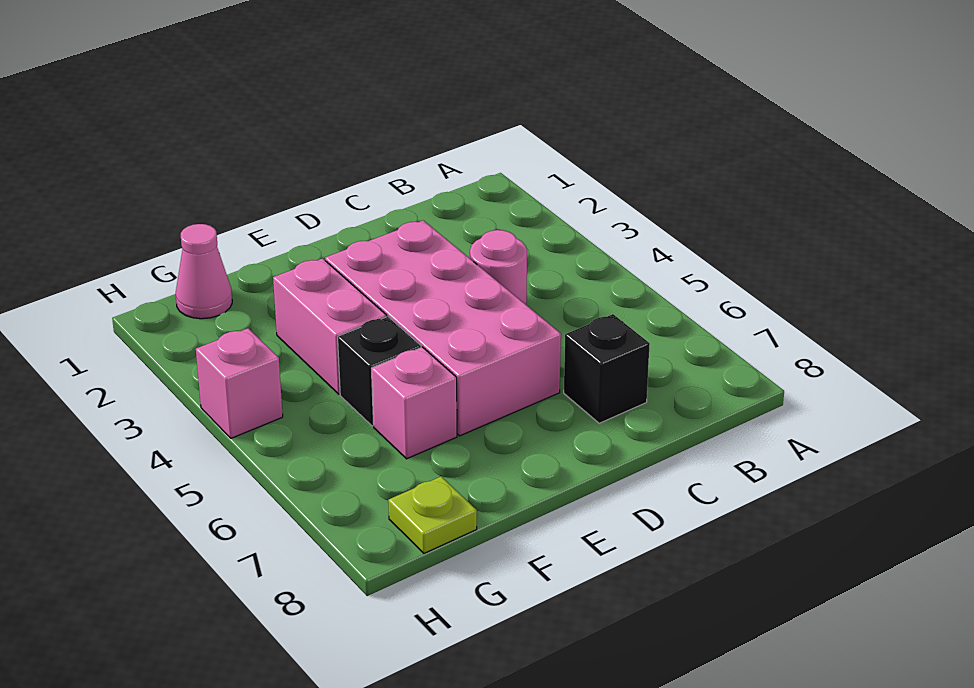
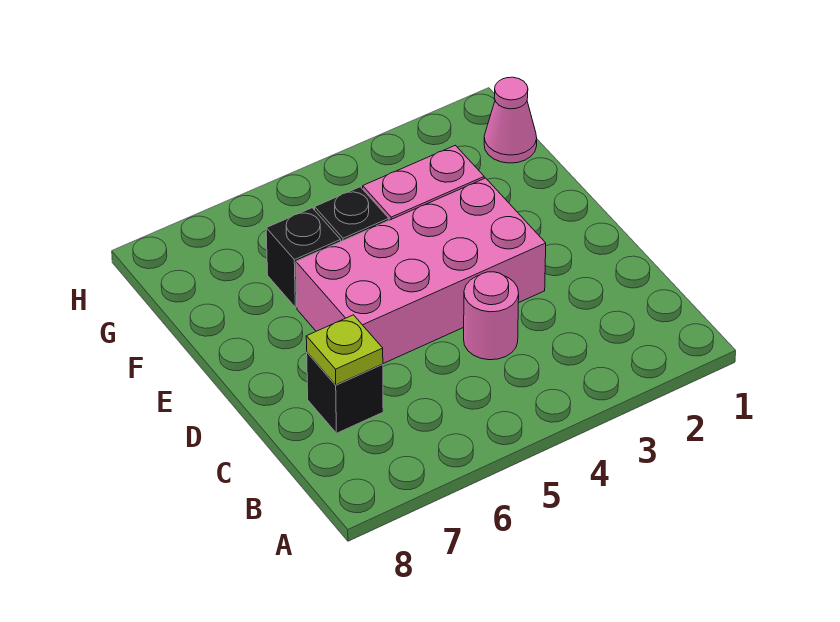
pink 1x1 brick [371,347,457,459] -> black 1x1 brick [266,208,341,308]
lime 1x1 plate [388,477,477,553] -> lime 1x1 plate moved to [306,315,383,385]
pink 1x1 brick [196,328,283,438] -> none

